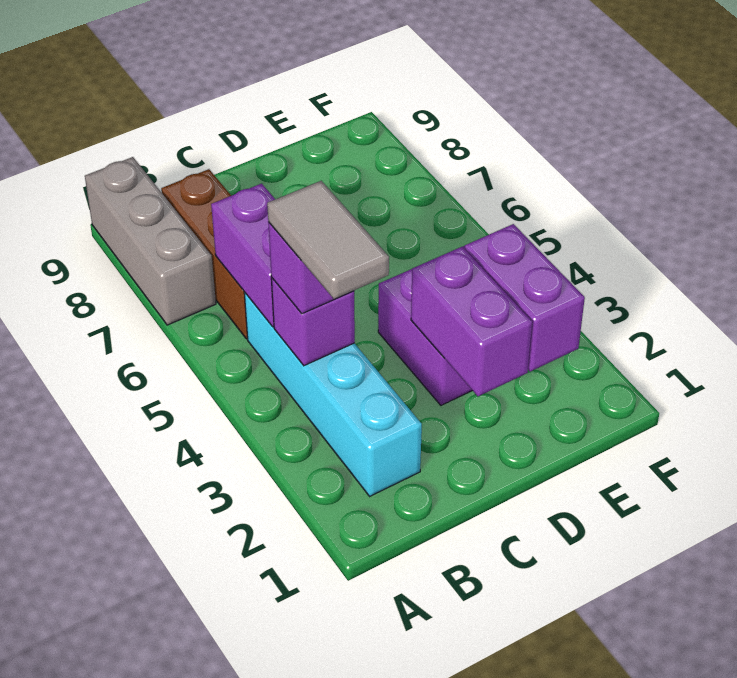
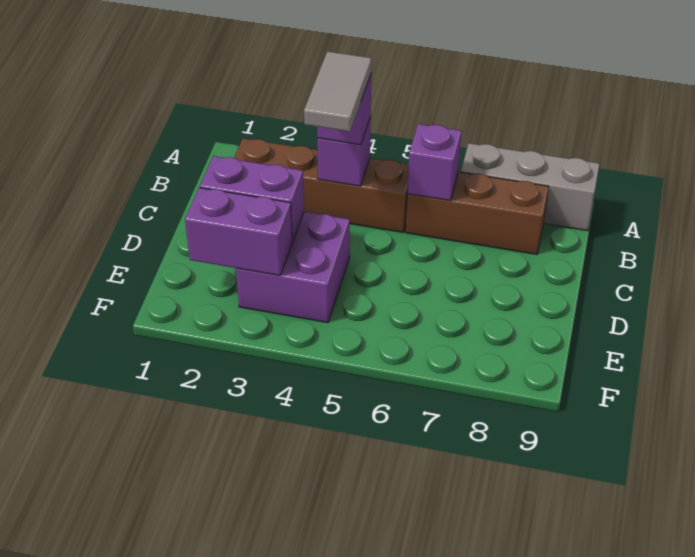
cyan 1x4 brick [244,292,422,496] -> brown 1x4 brick [234,138,409,233]
grey 1x2 tile [267,181,389,299] -> grey 1x2 tile turned to [304,51,371,132]
purple 1x2 brick [211,184,275,327] -> purple 1x1 brick [408,124,462,201]

